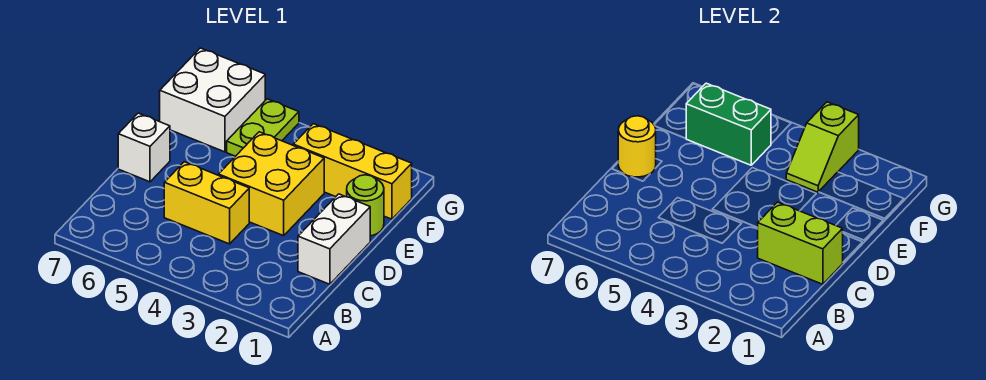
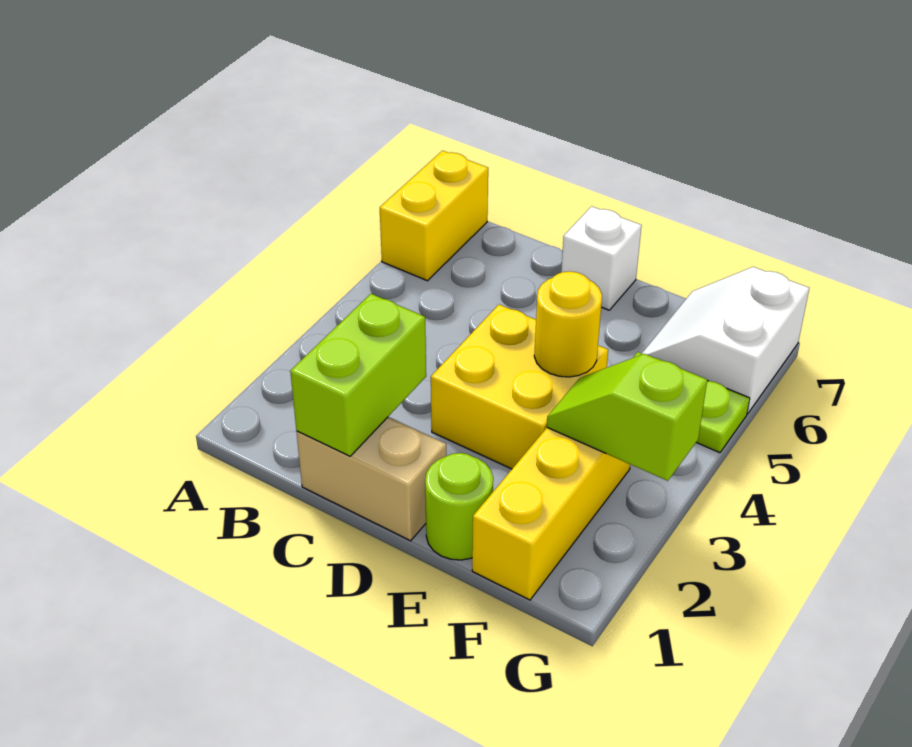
white 1x2 brick [298,194,370,284] -> tan 1x2 brick [296,417,446,541]
yellow 1x2 brick [164,162,249,244] -> yellow 1x2 brick moved to [380,151,488,281]
yellow 1x1 round brick [618,116,656,177] -> yellow 1x1 round brick moved to [534,271,602,377]
green 1x2 brick [686,83,771,165] -> none
white 2x2 brick [160,48,265,152] -> white 2x2 slope [642,267,809,414]

